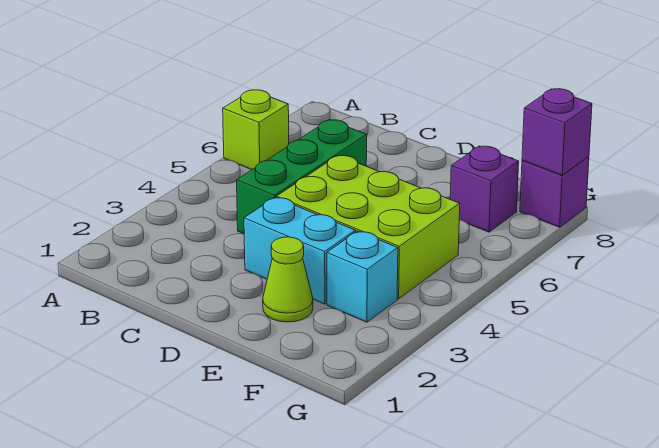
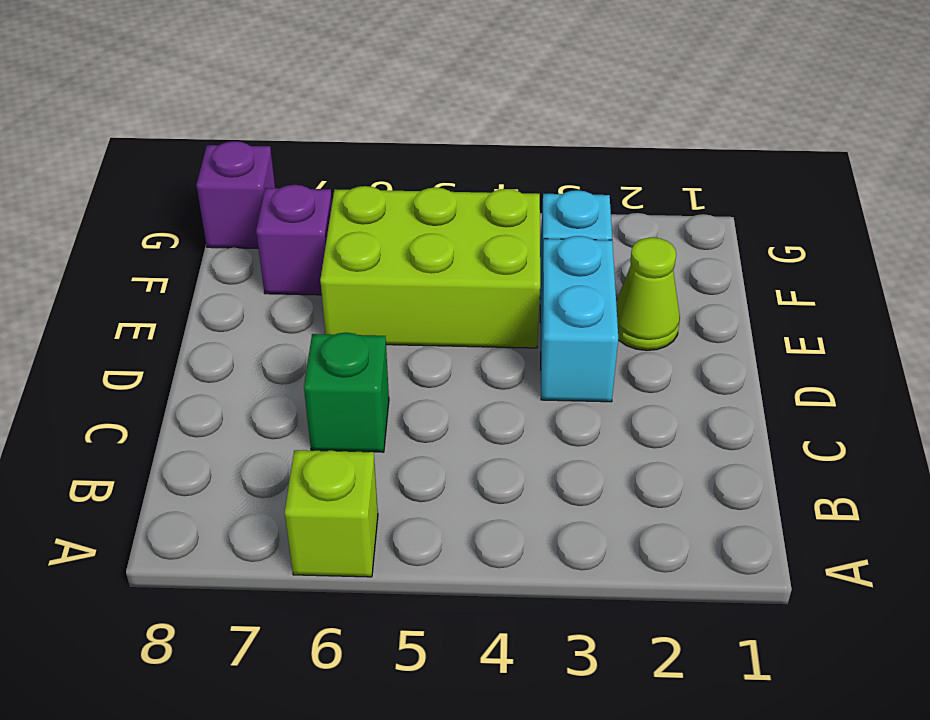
green 1x3 brick [237,120,367,234] -> green 1x1 brick [304,333,389,452]
lime 2x3 brick [277,155,460,299] -> lime 2x3 brick turned to [320,186,540,348]
purple 1x1 brick [522,89,592,175] -> none

